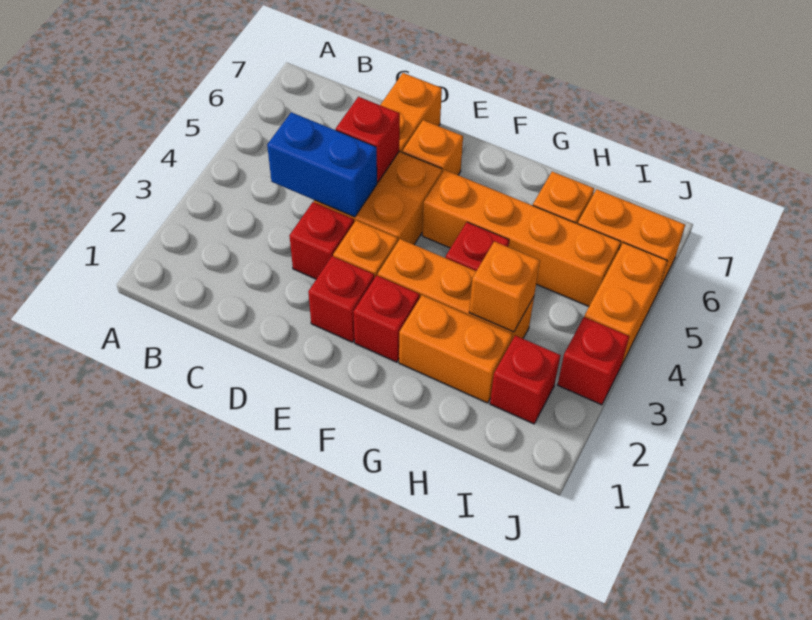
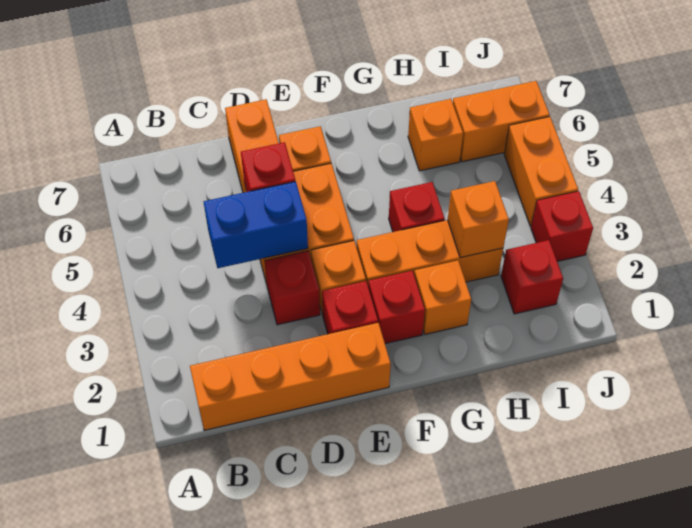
orange 1x4 brick [422,170,620,306] -> orange 1x4 brick moved to [190,323,391,431]
orange 1x2 brick [399,295,513,403] -> orange 1x1 brick [414,261,471,334]

